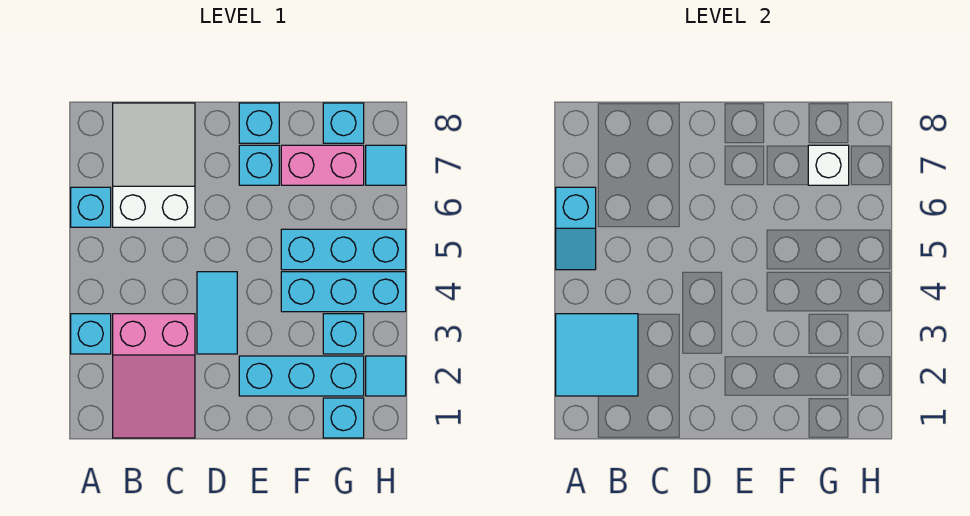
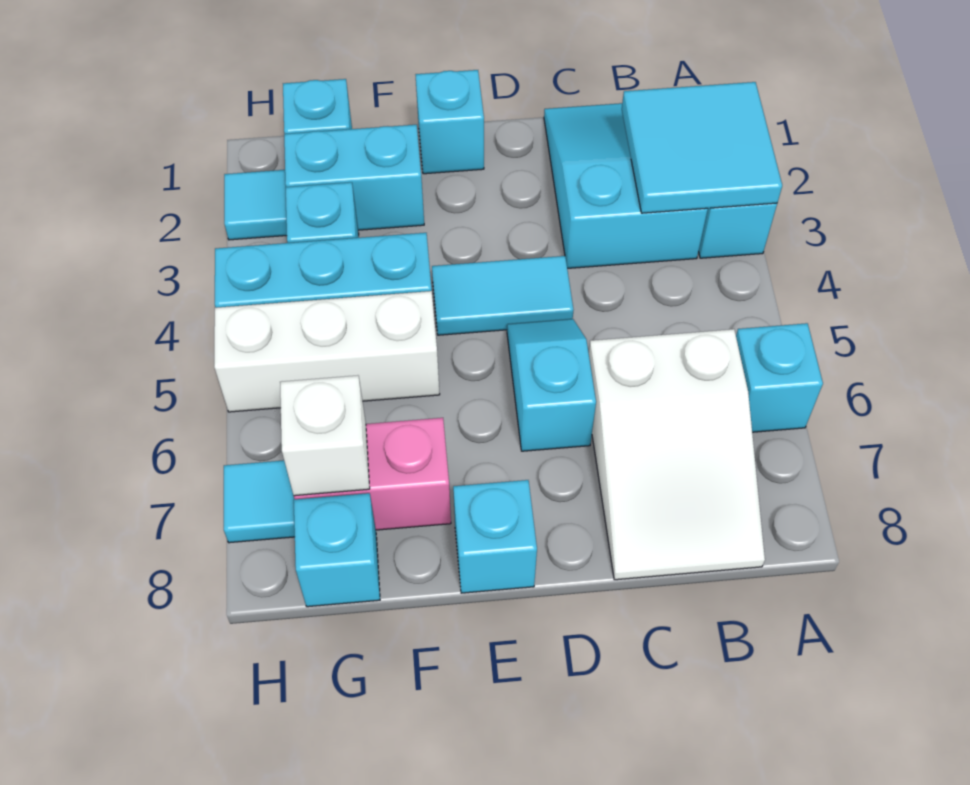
cyan 1x2 slope [556,187,596,270] -> cyan 1x2 slope moved to [507,319,596,451]
pink 2x3 slope [113,314,195,438] -> cyan 2x3 slope [544,103,708,268]
cyan 1x2 tile [197,272,237,354] -> cyan 1x2 tile turned to [432,256,573,335]
cyan 1x3 brick [239,356,364,396] -> cyan 1x2 brick [284,125,424,230]
cyan 1x1 brick [239,145,279,185] -> cyan 1x1 brick moved to [415,70,484,174]
cyan 1x3 brick [281,229,406,270] -> white 1x3 brick [214,291,440,412]

